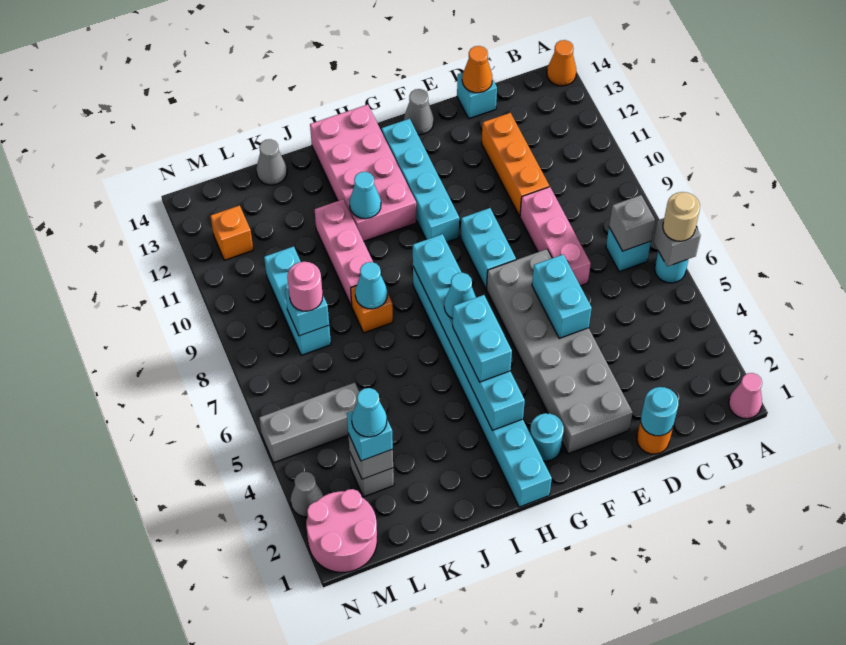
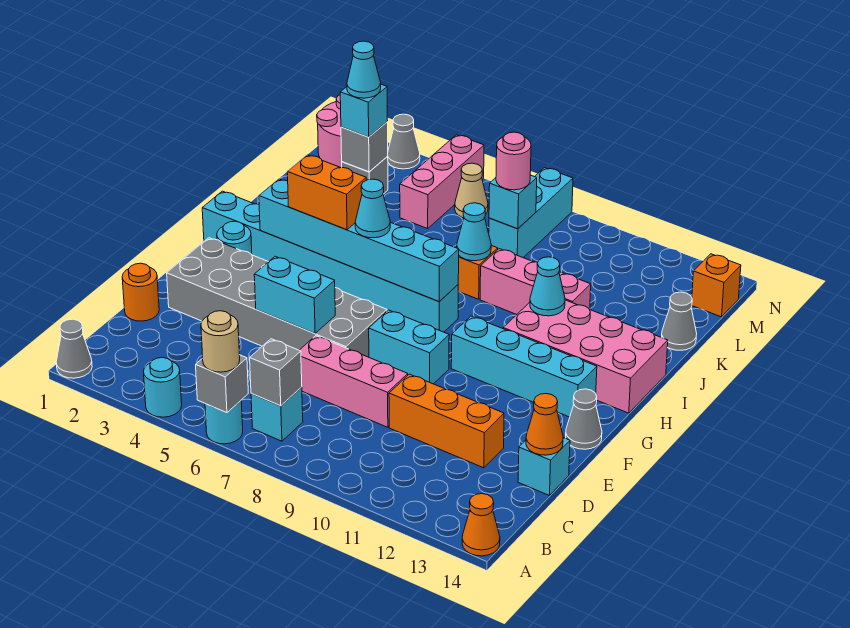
pink 1x1 cone [729,373,762,419] -> grey 1x1 cone [56,319,92,378]
cyan 1x1 round brick [641,387,678,436] -> cyan 1x1 round brick moved to [144,358,182,417]
cyan 1x2 brick [453,295,512,382] -> orange 1x2 brick [287,155,366,230]
grey 1x3 brick [259,383,359,463] -> pink 1x3 brick [400,135,484,229]
cyan 1x3 brick [264,246,331,355] -> cyan 1x3 brick turned to [489,168,573,257]
none -> tan 1x1 cone [455,163,488,218]
orange 1x1 brick [210,205,253,260] -> orange 1x1 brick moved to [692,254,741,317]

